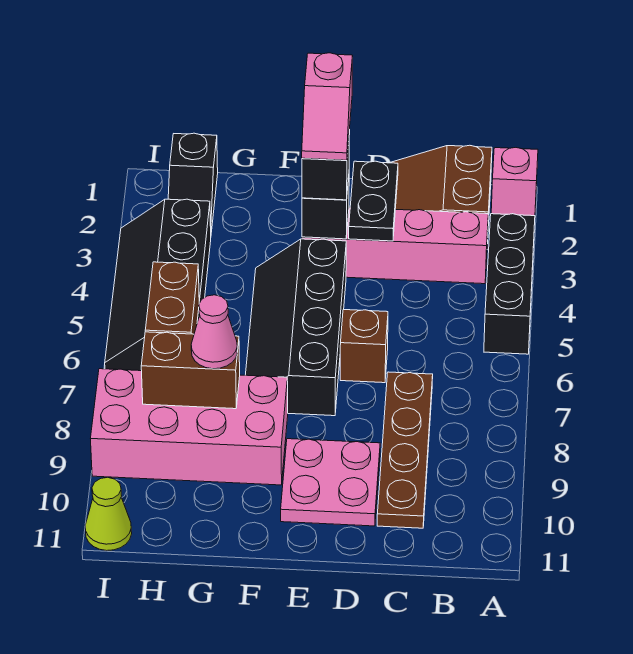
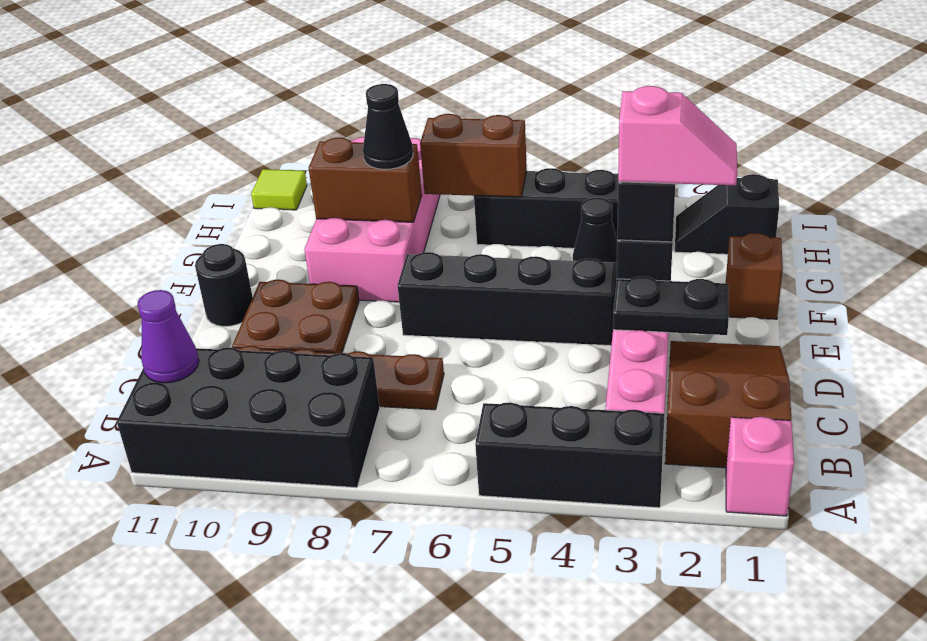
none -> black 2x4 brick [117,348,380,488]
none -> purple 1x1 cone [138,290,199,383]
brown 1x1 brick [340,310,388,383] -> brown 1x1 brick moved to [726,233,783,319]
pink 2x2 plate [281,439,380,526] -> brown 2x2 plate [232,280,359,353]
pink 1x2 slope [302,53,353,160] -> pink 1x2 slope turned to [618,86,737,186]
none -> black 1x1 round brick [195,244,253,326]
none -> black 1x1 cone [573,198,617,262]
brown 1x2 brick [141,332,240,409] -> brown 1x2 brick turned to [309,138,422,222]
pink 1x1 cone [191,295,237,369] -> black 1x1 cone [363,84,413,169]
lime 1x1 cone [85,477,132,551] -> lime 1x1 tile [251,169,307,210]

